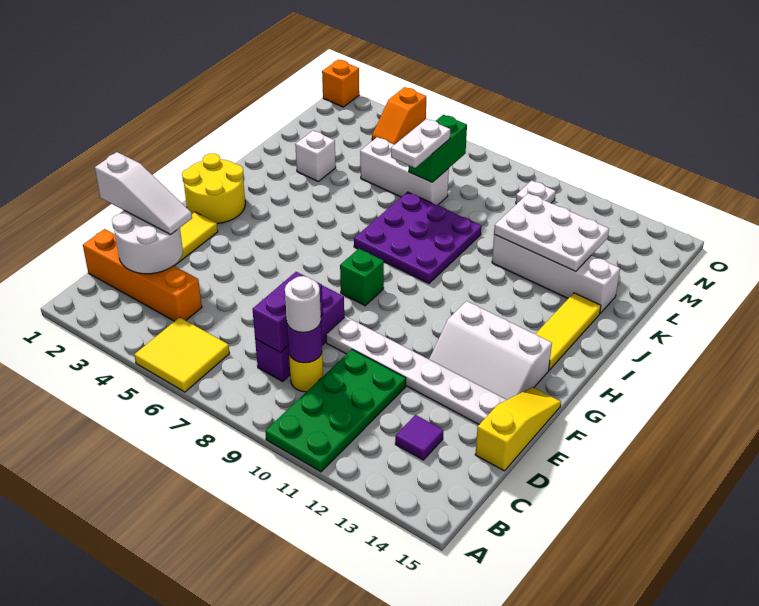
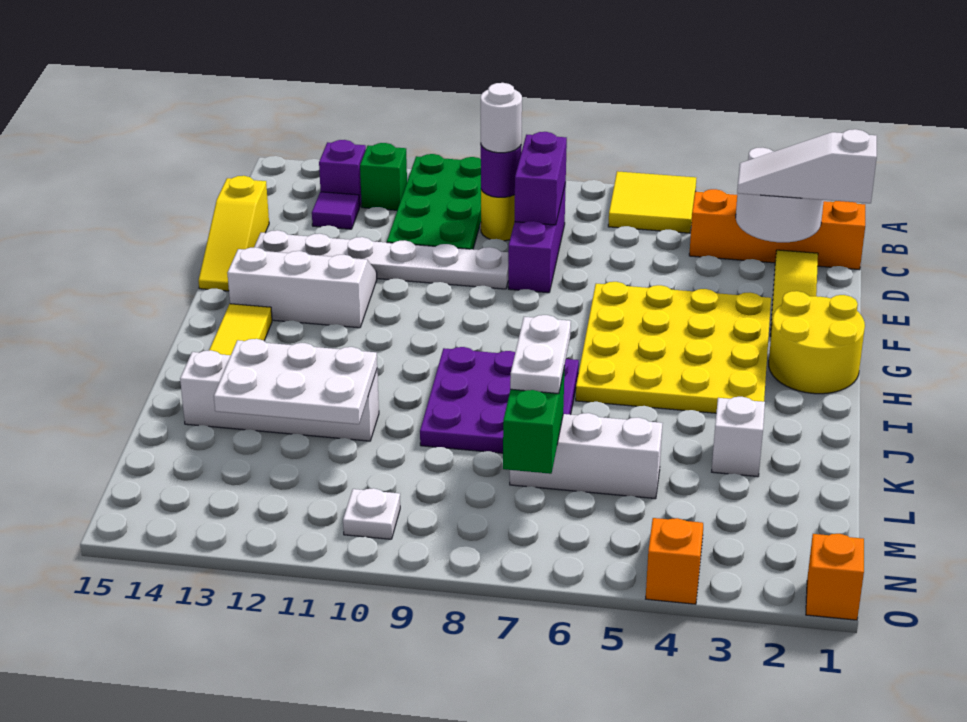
none -> purple 1x1 brick [319,140,366,207]
none -> yellow 4x4 plate [576,282,771,413]
green 1x1 brick [340,249,384,306] -> green 1x1 brick moved to [360,143,407,210]

